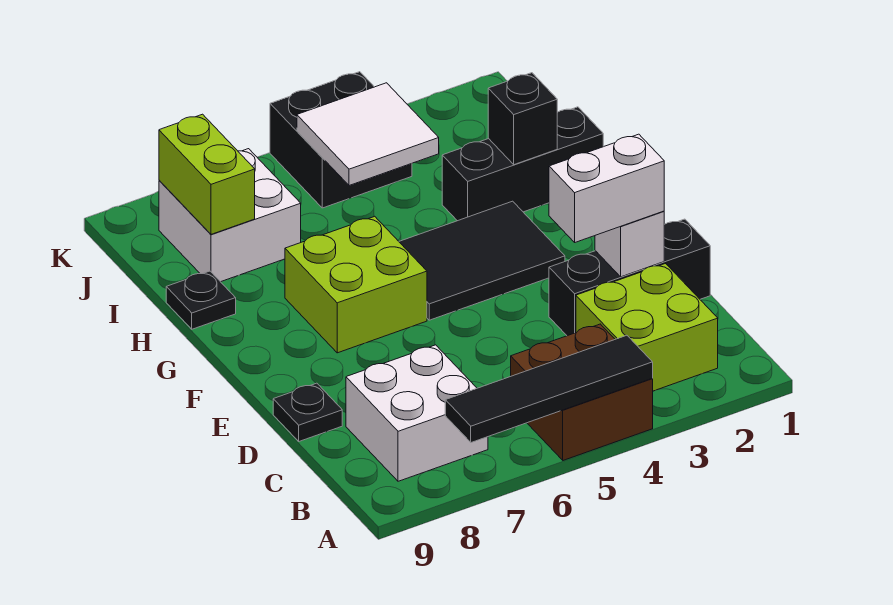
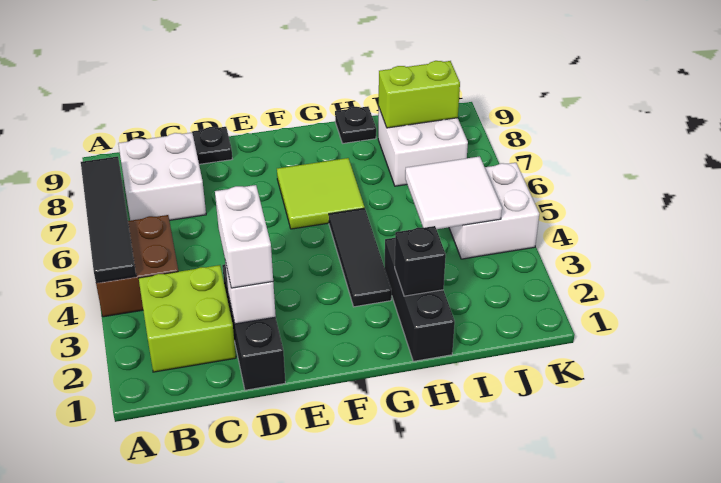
black 2x3 tile [399,201,565,320] -> black 1x3 tile [329,208,392,307]
lime 2x2 brick [285,216,427,353] -> lime 2x2 tile [277,158,365,229]
black 2x2 brick [270,72,412,208] -> white 2x2 brick [449,163,539,259]

